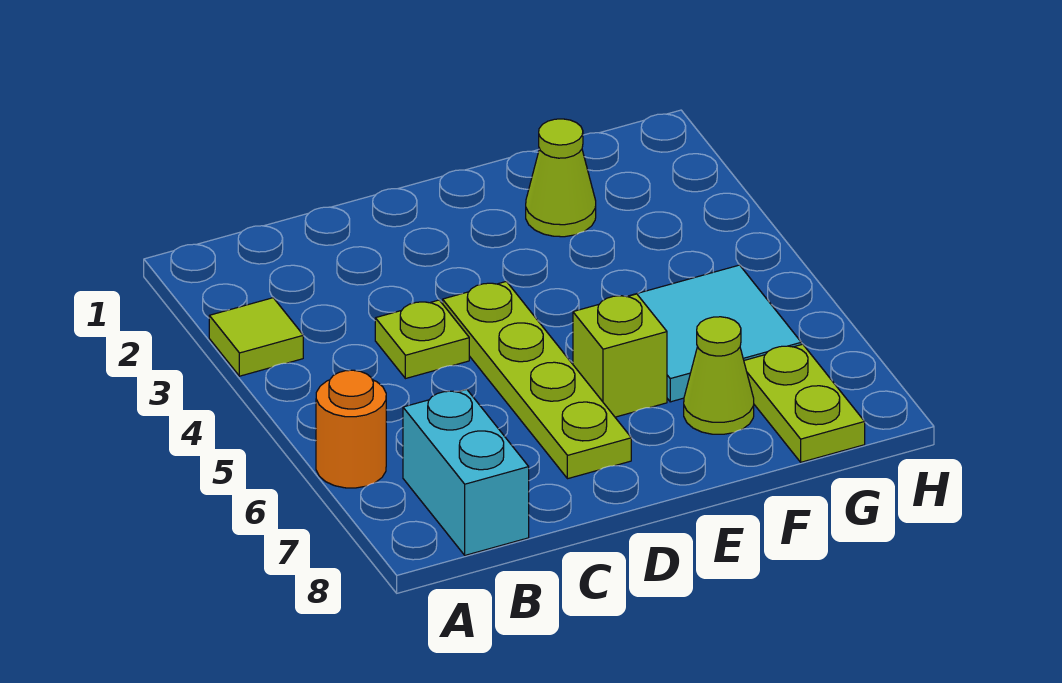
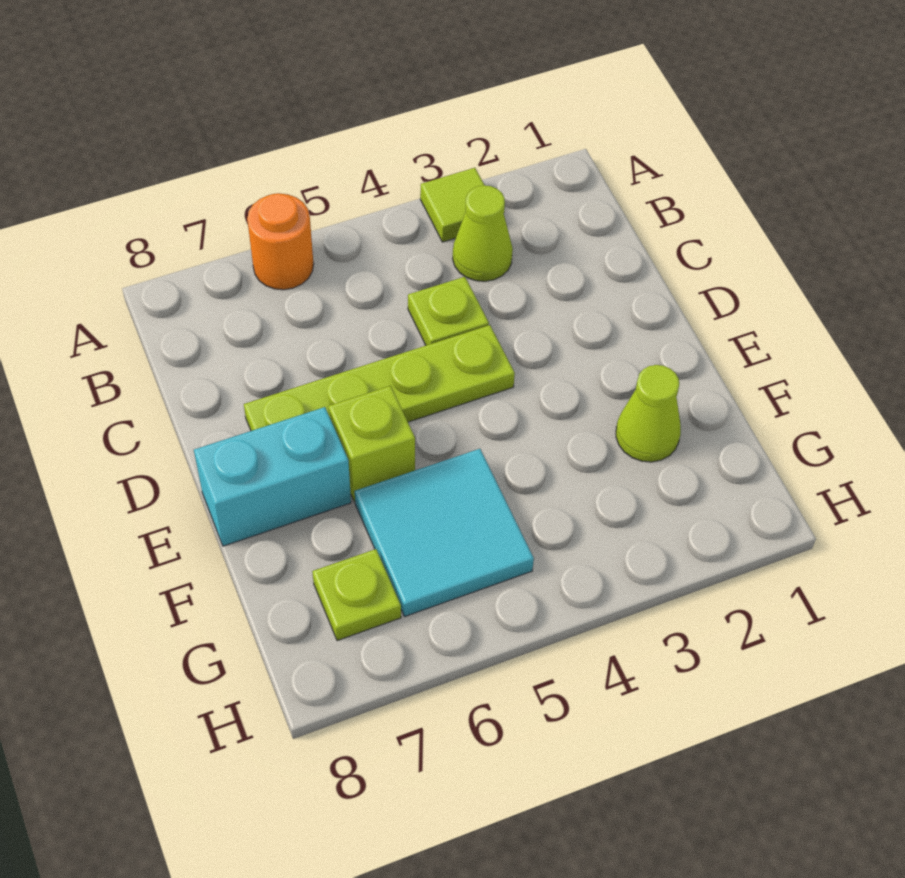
cyan 1x2 brick [403,389,529,555] -> cyan 1x2 brick moved to [194,407,351,546]
lime 1x1 cone [684,317,754,434] -> lime 1x1 cone moved to [453,185,513,281]
lime 1x2 plate [744,344,865,462] -> lime 1x1 plate [312,549,401,641]

